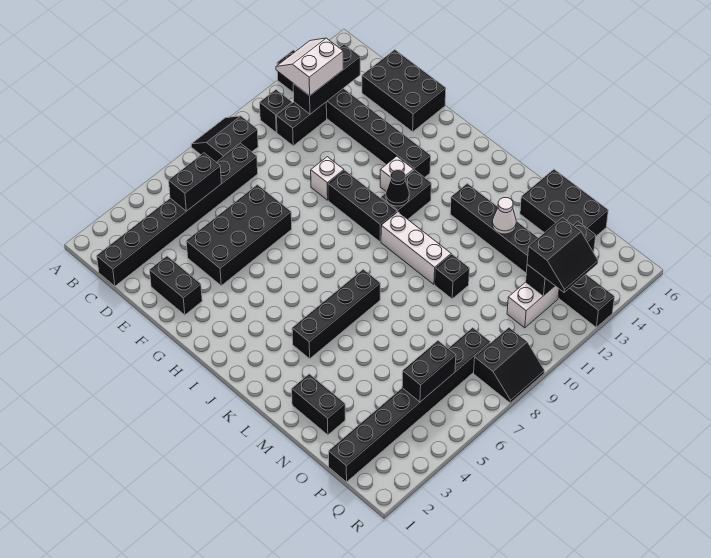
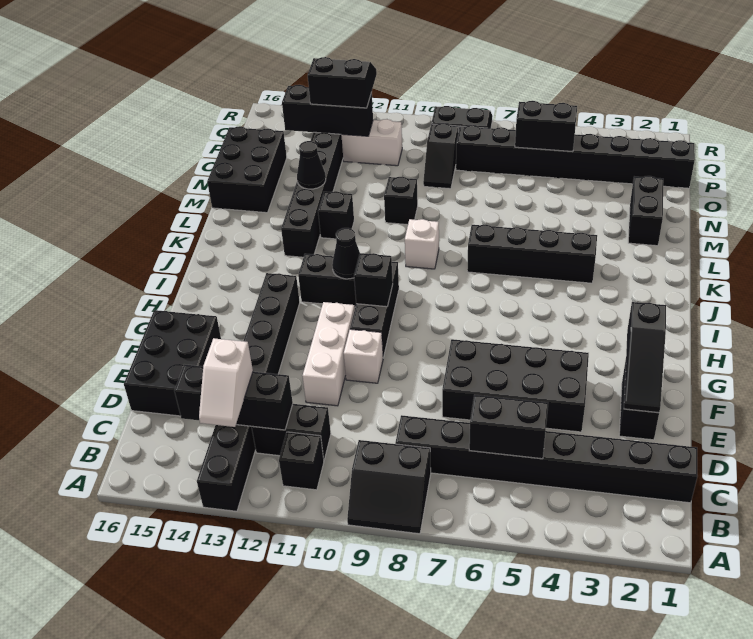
white 2x2 slope [276,38,343,96] -> white 1x2 slope [199,338,253,427]
none -> black 1x3 slope [624,302,666,413]
none -> black 1x1 brick [354,253,393,307]
white 1x1 brick [380,156,414,191] -> white 1x1 brick moved to [405,219,439,269]
white 1x3 brick [381,212,451,284] -> white 1x3 brick moved to [303,302,355,406]
none -> black 1x1 brick [318,191,354,239]
white 1x1 cone [492,198,516,234] -> black 1x1 cone [297,141,326,189]
none -> black 1x2 slope [423,123,458,189]

